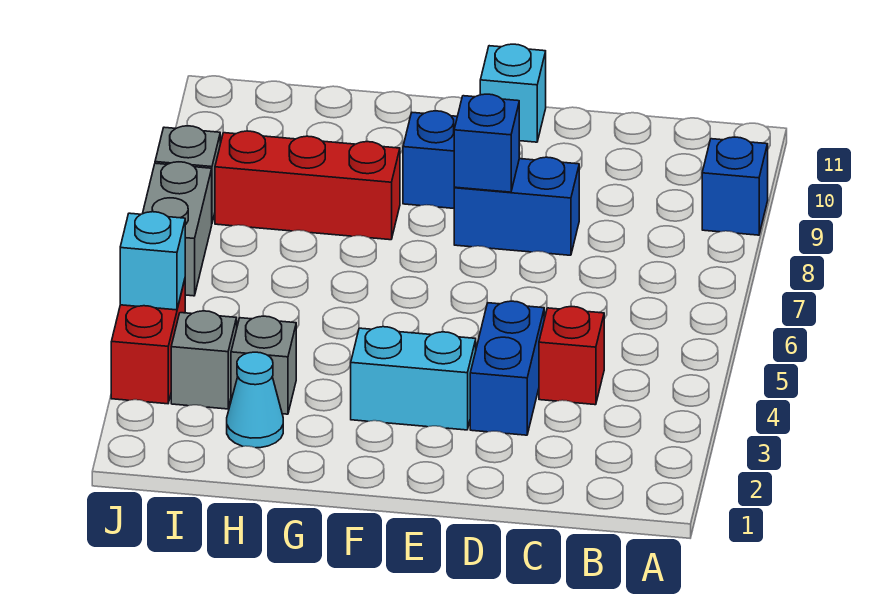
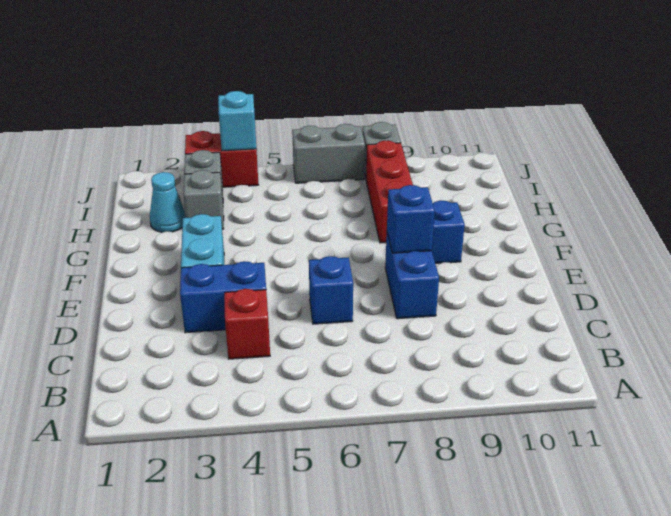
blue 1x1 brick [702,137,768,235] -> blue 1x1 brick moved to [309,256,353,324]
cyan 1x1 brick [480,44,546,142] -> none

